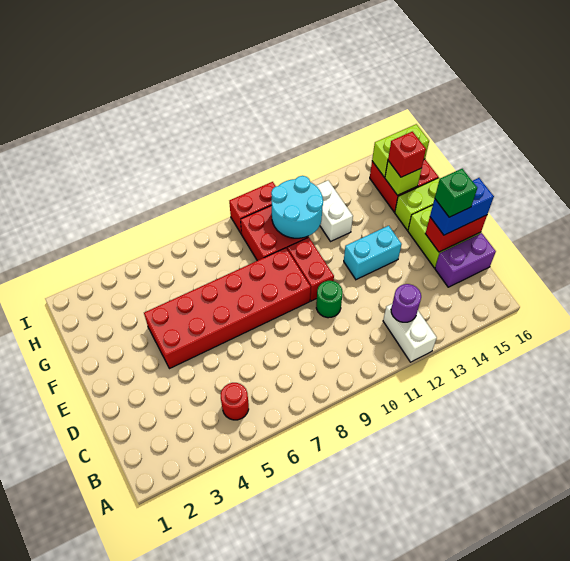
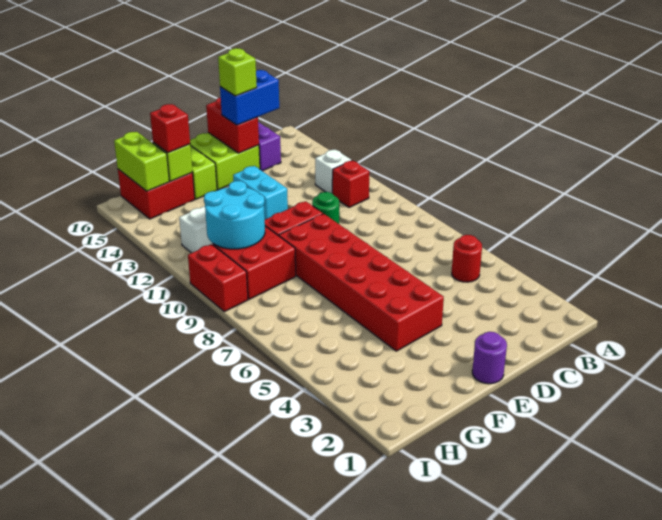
white 1x2 brick [383,304,437,362] -> white 1x1 brick [315,150,352,193]
none -> red 1x1 brick [332,160,369,207]
purple 1x1 round brick [391,284,421,322] -> purple 1x1 round brick moved to [472,332,507,384]
blue 1x2 brick [430,178,494,235] -> blue 1x2 brick turned to [220,70,279,125]
green 1x1 brick [435,169,477,217] -> lime 1x1 brick [218,48,257,96]

